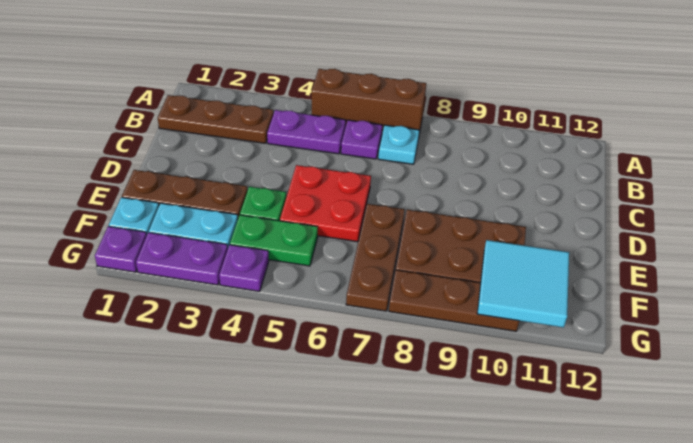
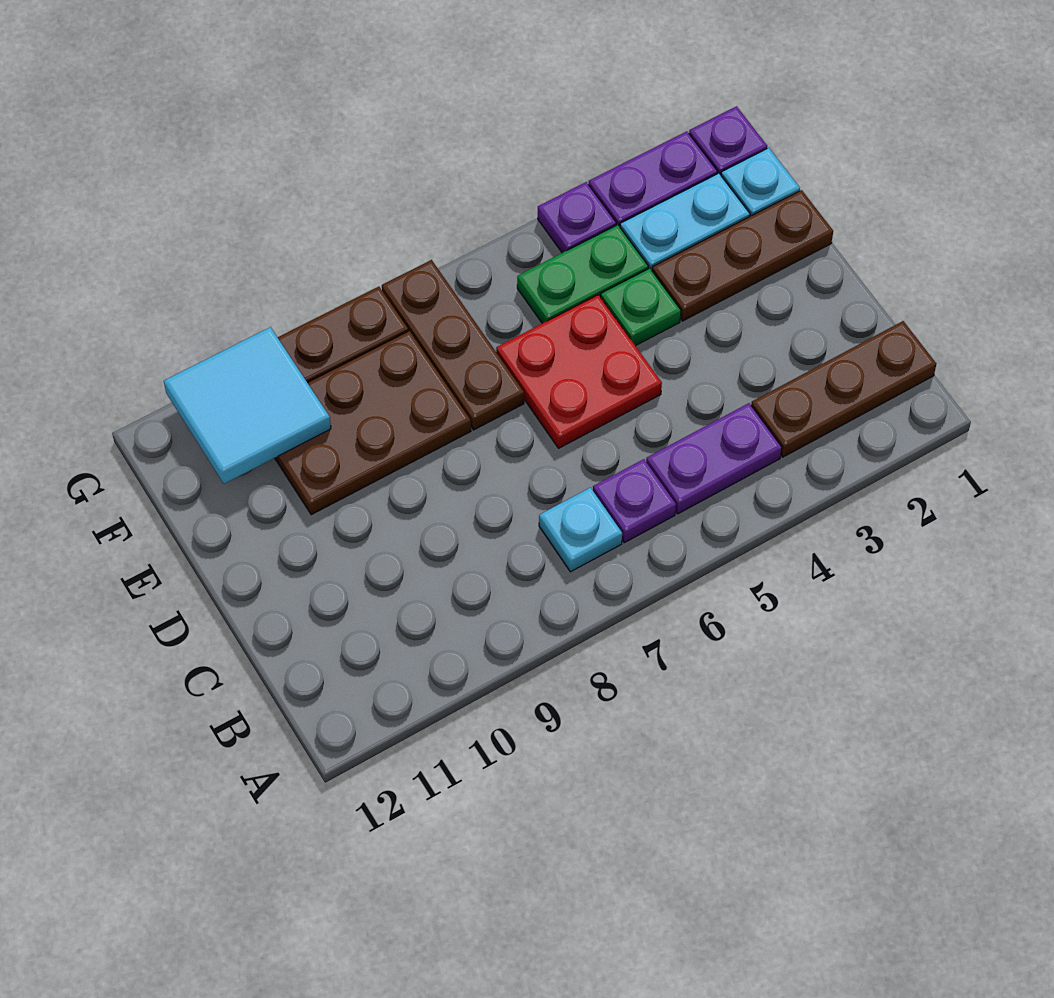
brown 1x3 brick [312,69,426,134] -> none

